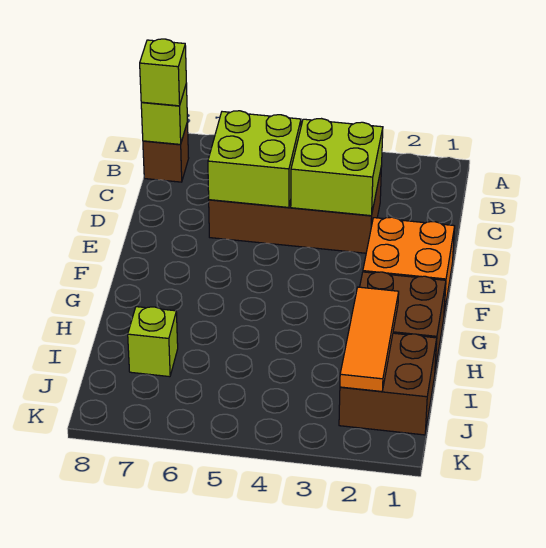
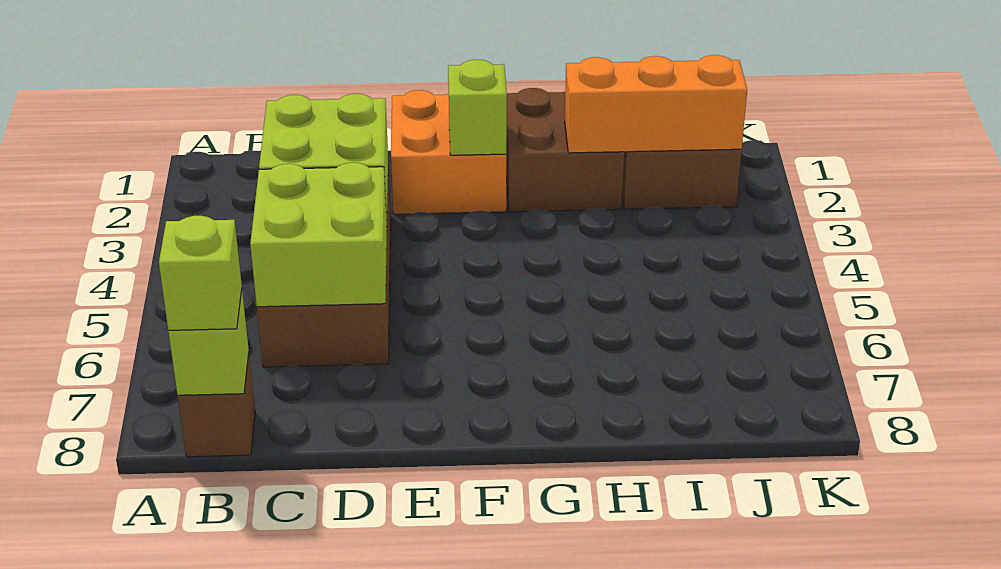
orange 1x3 tile [340,287,399,391] -> orange 1x3 brick [565,55,747,153]
lime 1x1 brick [128,307,178,377] -> lime 1x1 brick moved to [448,60,507,155]

